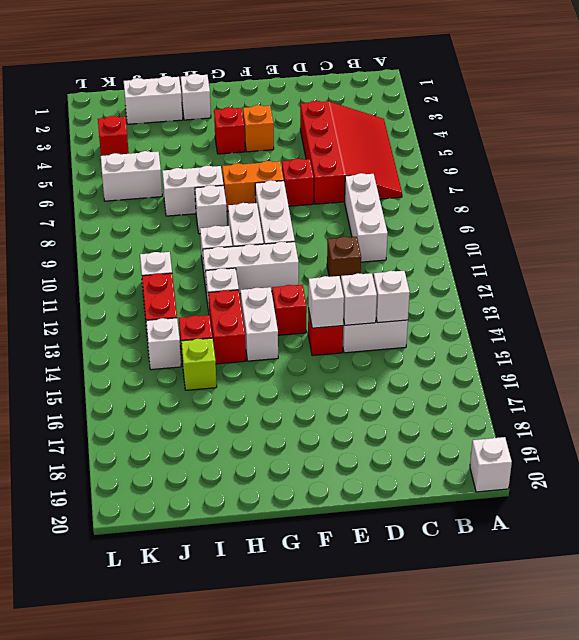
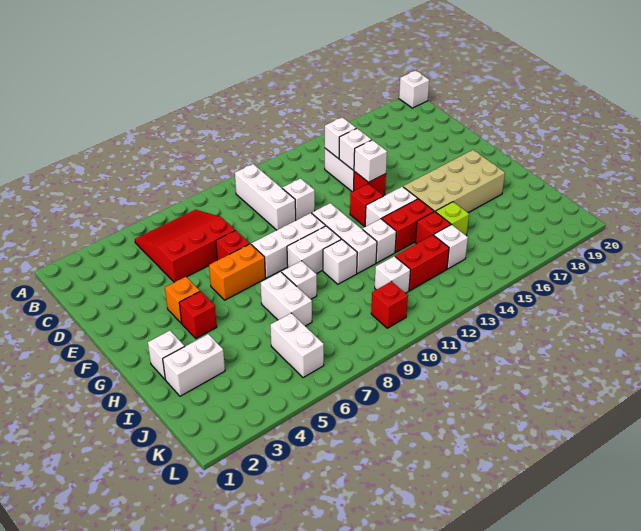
red 3x4 slope [300,101,402,204] -> red 3x3 slope [135,210,235,282]
white 1x3 brick [345,173,388,262] -> white 1x3 brick turned to [235,164,296,230]
brown 1x1 brick [327,237,361,280] -> white 1x1 brick [282,178,315,220]
orange 1x2 brick [222,161,284,211] -> orange 1x2 brick turned to [209,244,266,300]
none -> tan 2x4 brick [403,150,505,213]
white 1x2 brick [124,76,183,124] -> white 1x2 brick turned to [163,334,225,396]
red 1x1 brick [98,116,129,156] -> red 1x1 brick moved to [371,281,408,328]

